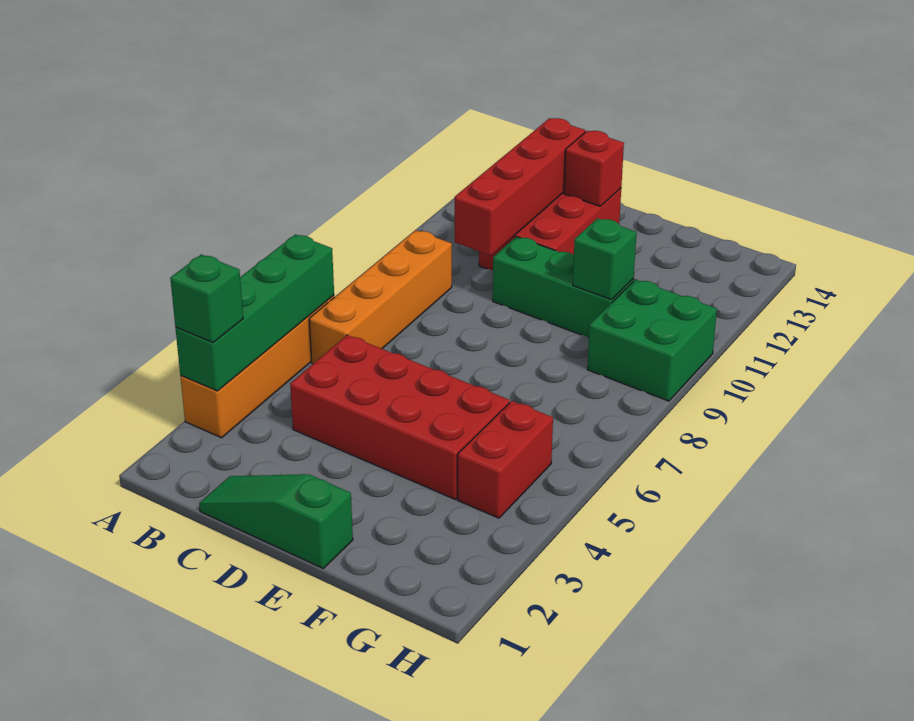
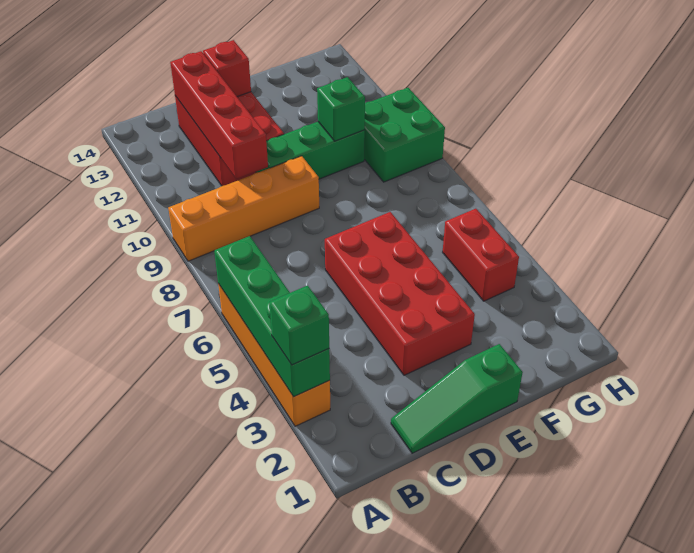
orange 1x4 brick [309,230,452,364] -> orange 1x4 brick turned to [168,156,319,261]
red 2x4 brick [290,335,510,499] -> red 2x4 brick turned to [325,212,475,375]

